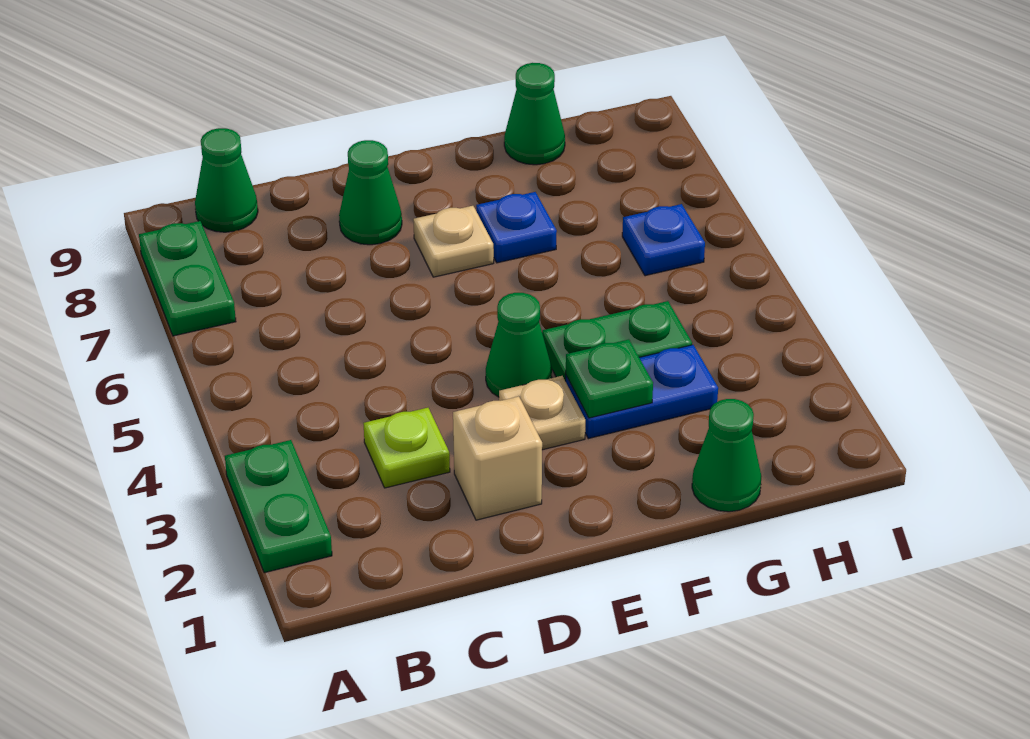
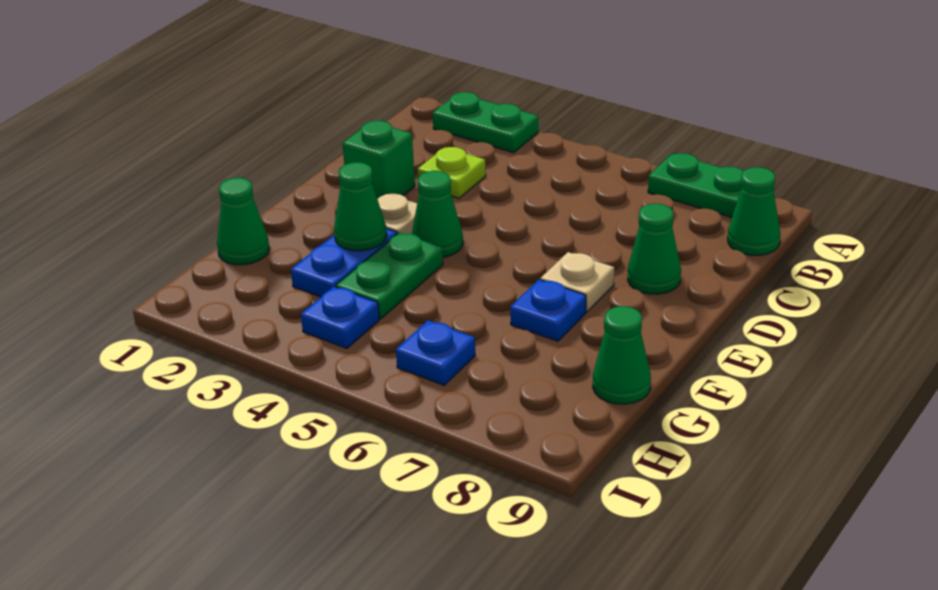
tan 1x1 brick [453,396,542,520] -> green 1x1 brick [342,121,415,199]
green 1x1 plate [566,339,653,418] -> green 1x1 cone [334,162,387,251]
none -> blue 1x1 plate [301,287,379,348]

